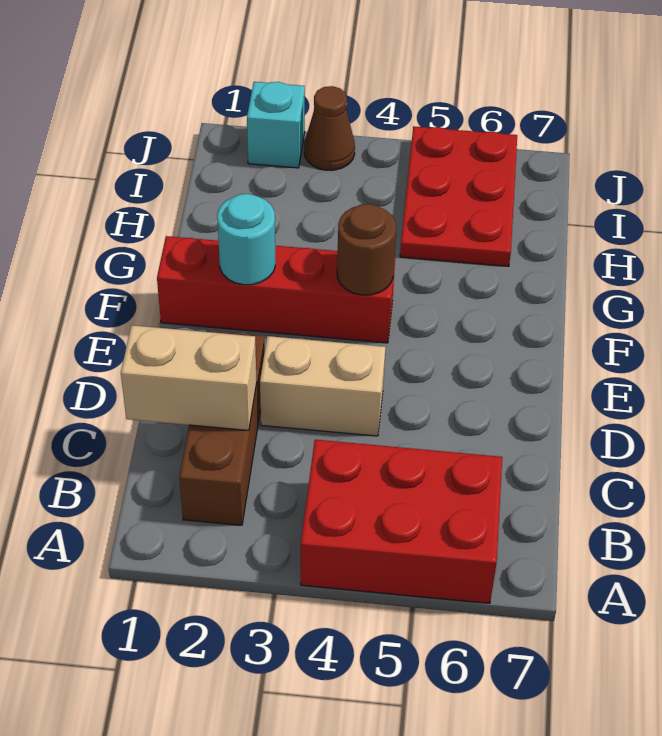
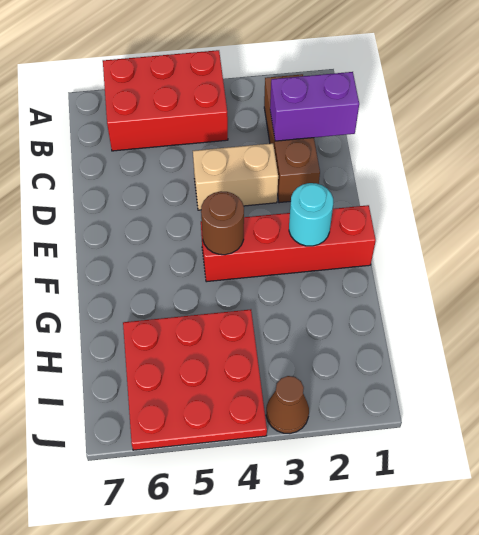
tan 1x2 brick [121,325,257,430] -> purple 1x2 brick [270,72,359,141]
red 2x3 plate [400,126,517,266] -> red 3x3 plate [123,309,267,450]
cyan 1x1 brick [247,82,305,168] -> none

